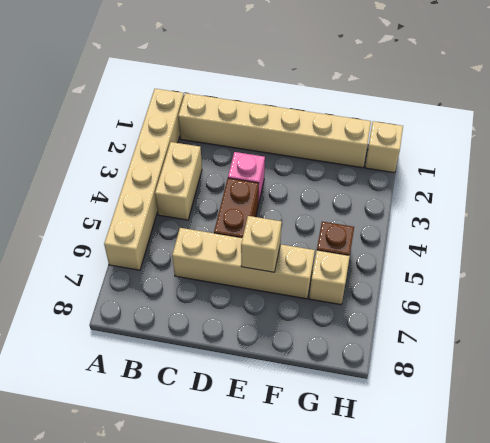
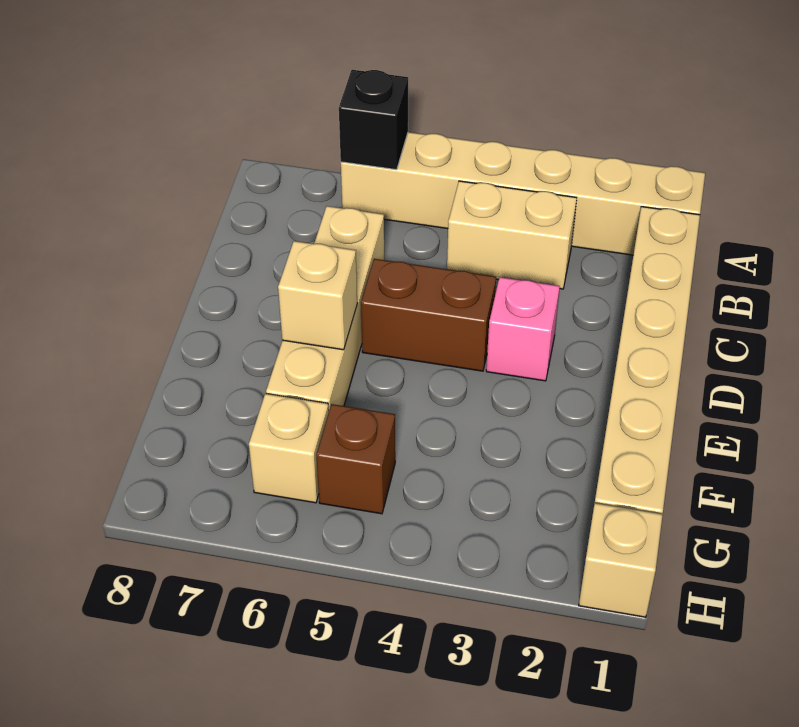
none -> black 1x1 brick [339,70,408,170]

